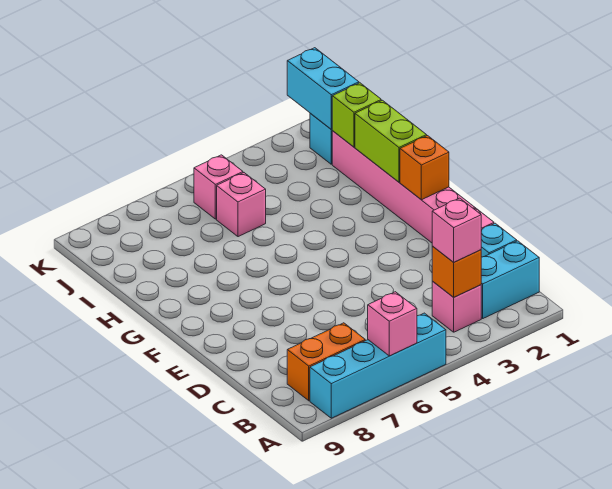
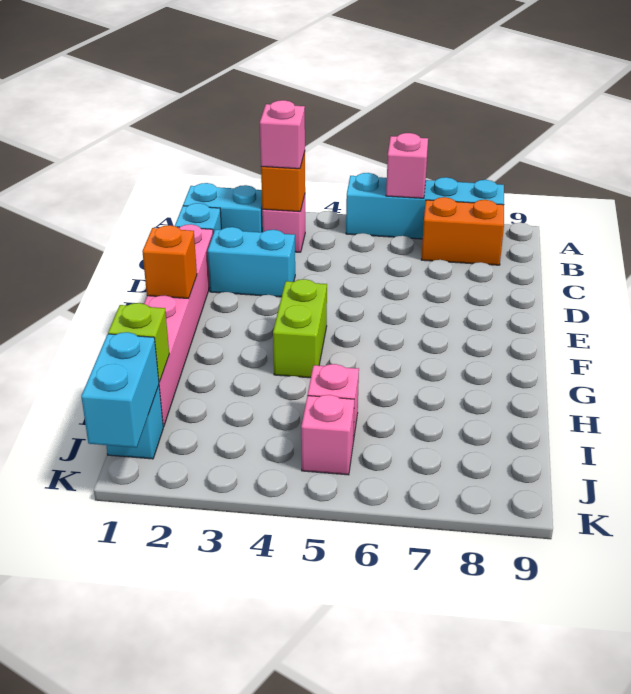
none -> cyan 1x2 brick [208,227,295,297]
lime 1x2 brick [355,100,427,182] -> lime 1x2 brick moved to [273,279,327,378]

